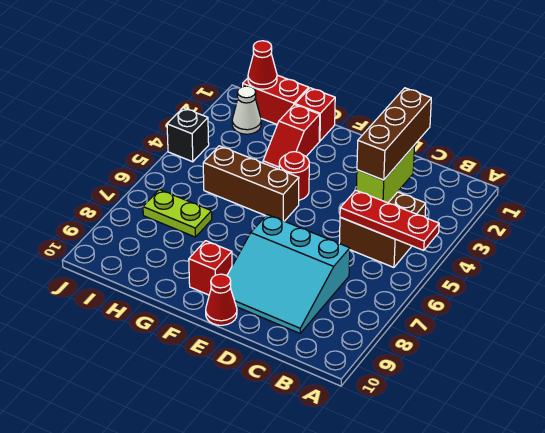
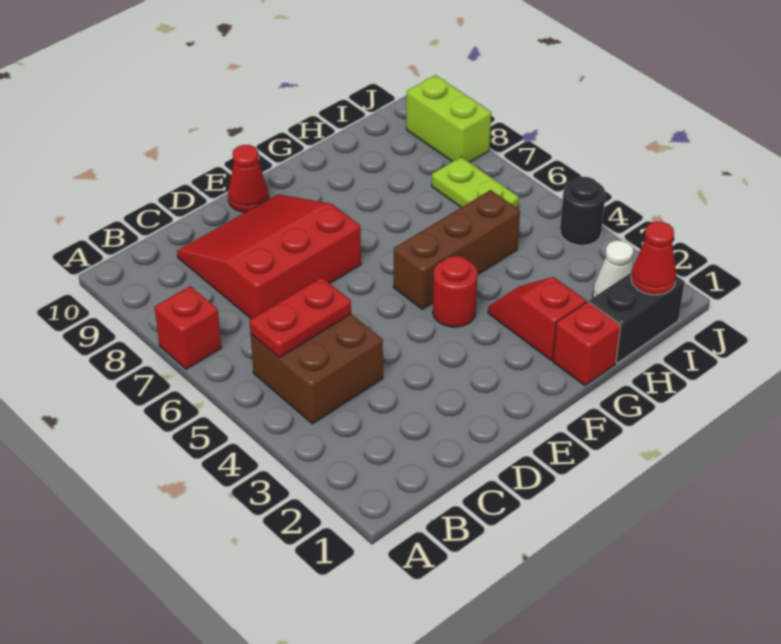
red 1x3 plate [340,190,439,250] -> red 1x2 plate [250,277,351,358]
brown 1x3 brick [357,88,431,180] -> none
lime 1x2 brick [356,145,415,203] -> lime 1x2 brick moved to [406,75,491,162]
cyan 3x3 slope [227,214,350,333] -> red 3x3 slope [177,194,361,319]
red 1x1 brick [189,241,232,295] -> red 1x1 brick moved to [155,286,221,369]
red 1x2 brick [243,75,309,124] -> black 1x2 brick [589,272,684,363]
lime 1x2 plate [143,190,212,237] -> lime 1x2 plate turned to [432,157,519,209]
black 1x1 brick [167,108,209,162] -> black 1x1 round brick [560,177,605,245]

